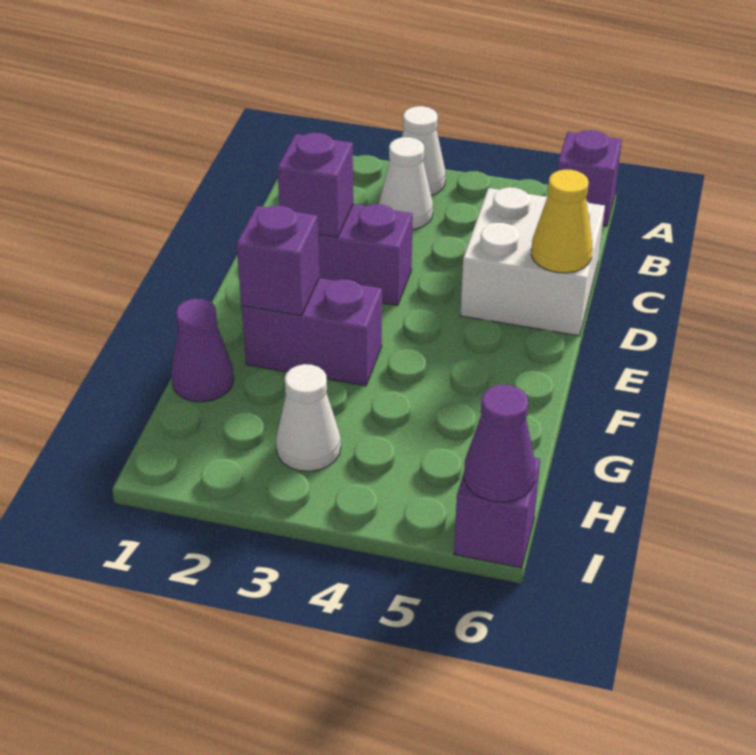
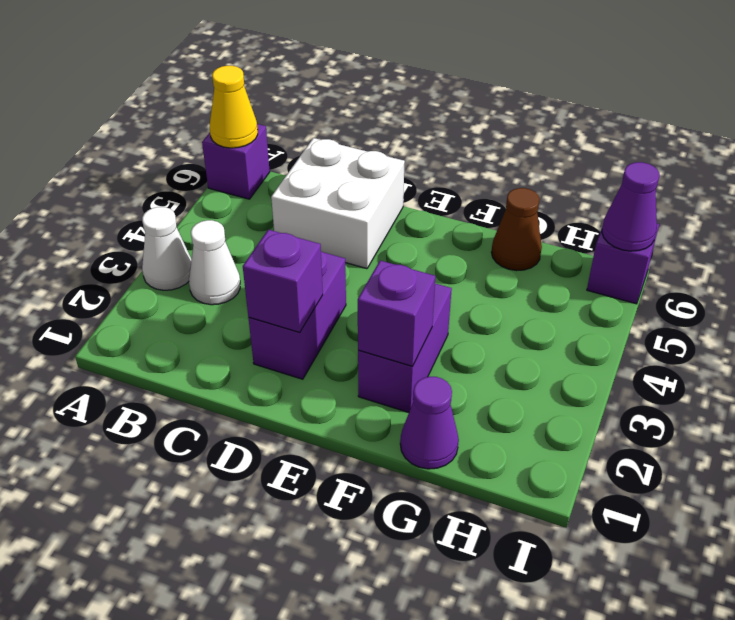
yellow 1x1 cone [531,170,593,273] -> yellow 1x1 cone moved to [210,66,258,148]
none -> brown 1x1 cone [491,188,542,271]
white 1x1 cone [276,364,341,471] -> none

